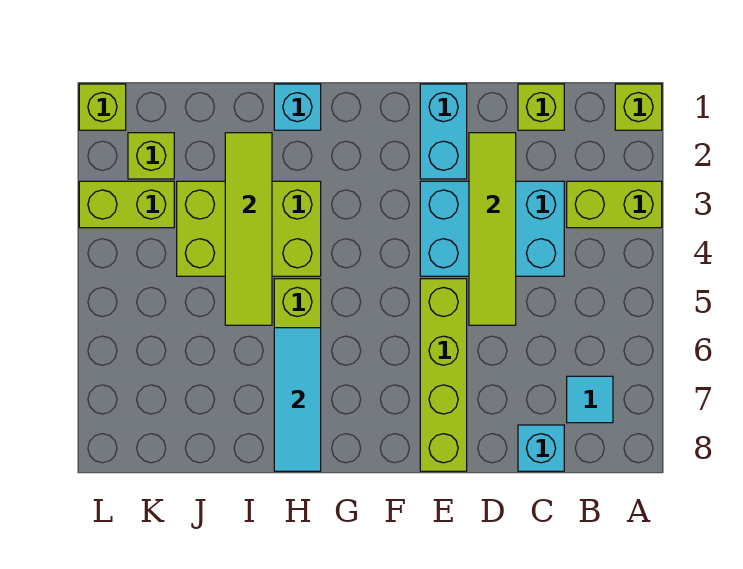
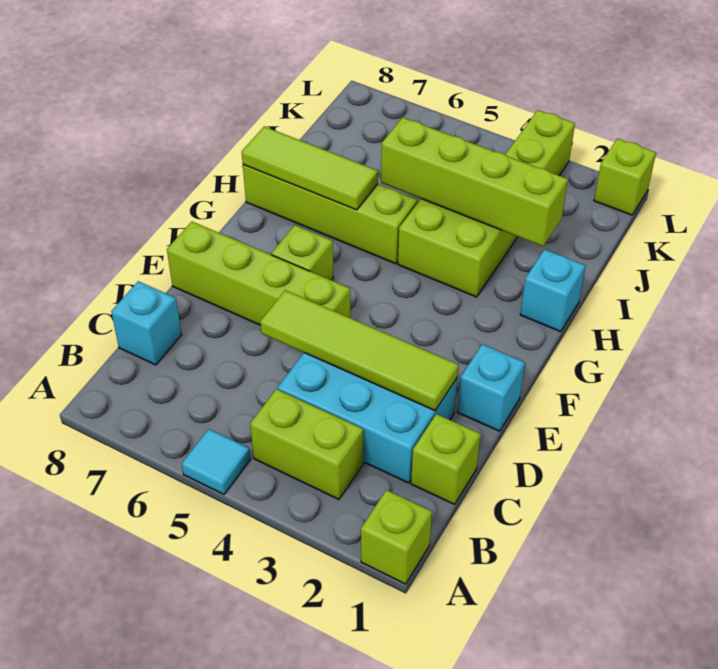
lime 1x2 brick [567,181,662,228] -> lime 1x2 brick turned to [250,389,363,499]
cyan 1x1 tile [567,376,613,423] -> cyan 1x1 tile moved to [182,429,250,494]
cyan 2x3 brick [420,181,564,276] -> cyan 2x3 brick turned to [278,353,457,483]
cyan 1x2 brick [420,84,467,179] -> cyan 1x1 brick [458,344,525,431]
cyan 1x3 tile [274,328,321,471] -> lime 1x3 tile [242,126,378,210]
lime 1x4 tile [225,133,272,325] -> lime 1x4 brick [381,117,568,246]
lime 1x1 brick [128,133,174,179] -> lime 1x1 brick moved to [271,225,334,280]

